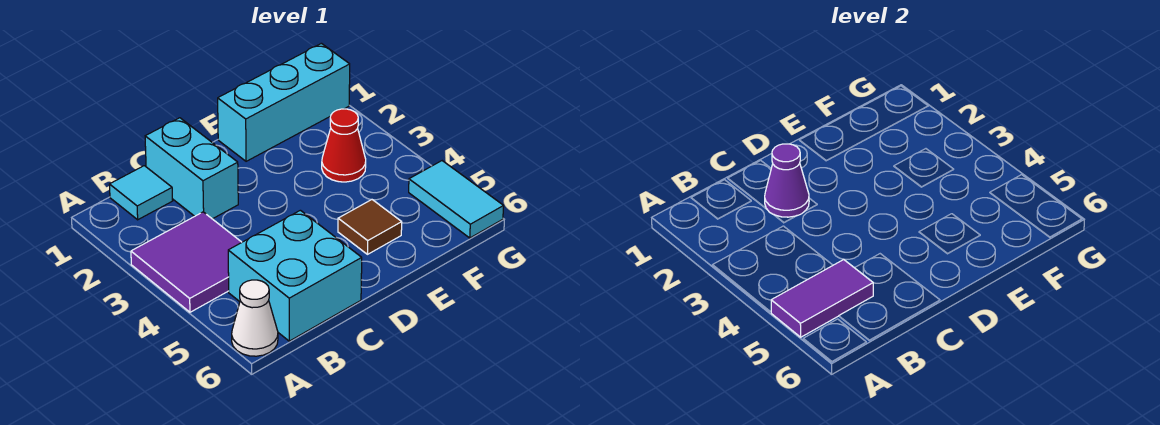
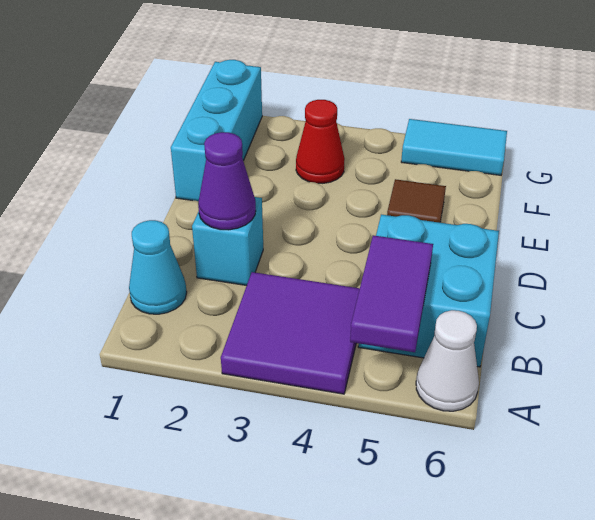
cyan 1x1 tile [109,166,172,220] -> cyan 1x1 cone [129,220,187,314]
cyan 1x2 brick [145,118,238,219] -> cyan 1x1 brick [192,197,263,286]

